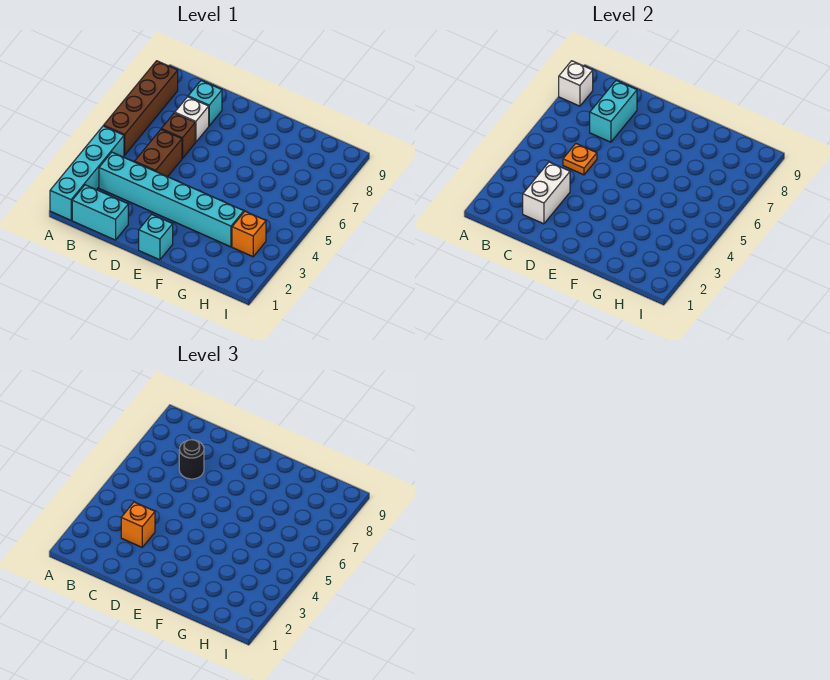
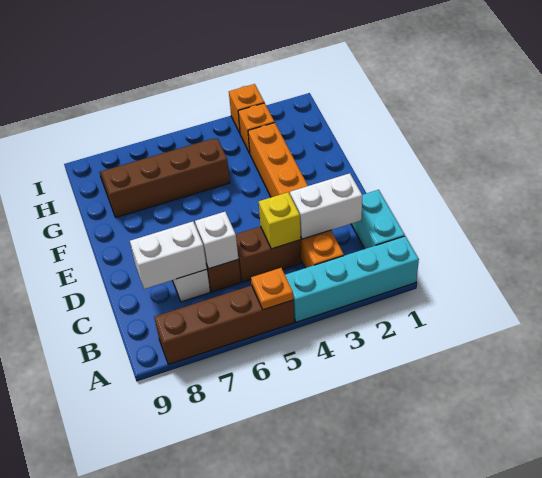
white 1x1 brick [559,61,593,106] -> white 1x1 brick moved to [195,212,238,269]
cyan 1x6 brick [99,152,244,247] -> orange 1x6 brick [248,123,344,268]
orange 1x1 brick [121,502,155,547] -> orange 1x1 brick moved to [229,84,264,133]
none -> yellow 1x1 brick [259,192,301,249]
orange 1x1 plate [563,144,597,175] -> orange 1x1 plate moved to [251,268,293,310]
cyan 1x2 brick [590,81,637,142] -> white 1x2 brick [130,221,207,289]
black 1x1 round brick [179,440,204,479] -> none
cyan 1x1 brick [188,81,222,126] -> none
cyan 1x1 brick [139,214,173,260] -> none
none -> brown 2x4 slope [100,139,230,217]

